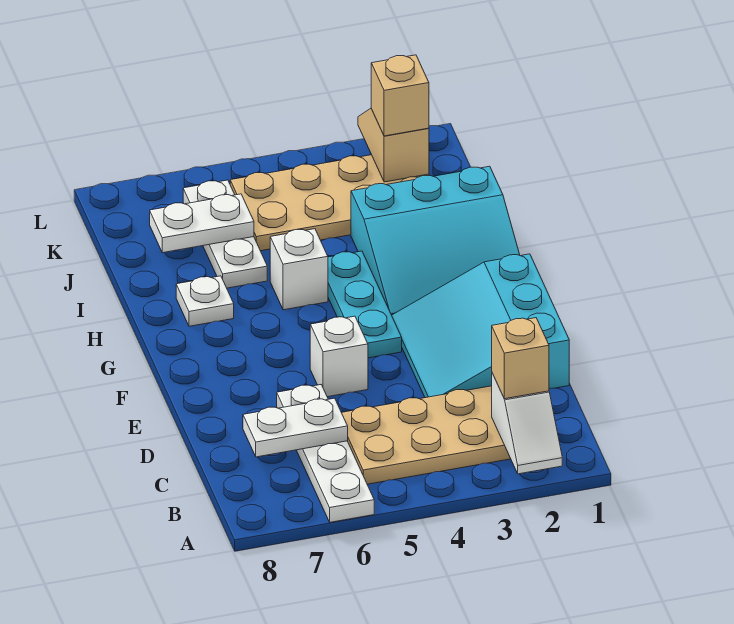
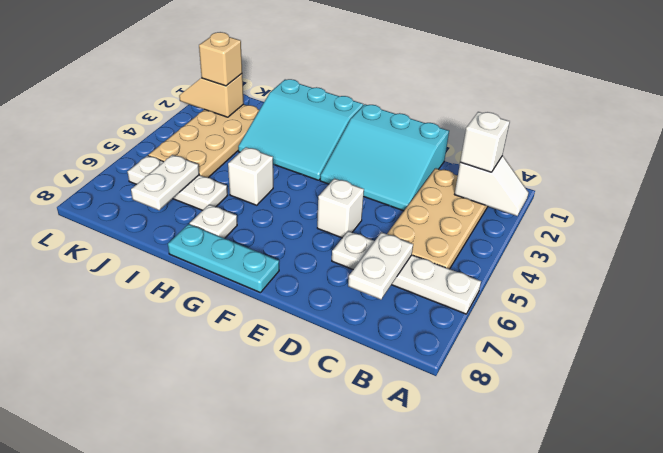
tan 1x1 brick [492,318,549,399] -> white 1x1 brick [460,112,510,172]
cyan 1x3 plate [328,251,402,358] -> cyan 1x3 plate moved to [168,224,279,293]
cyan 3x3 slope [351,166,520,315] -> cyan 3x3 slope turned to [238,79,363,180]

